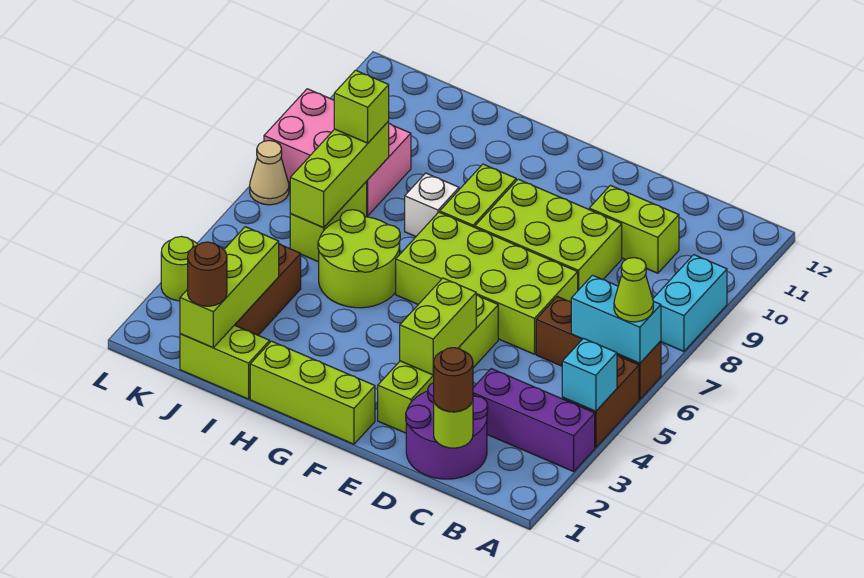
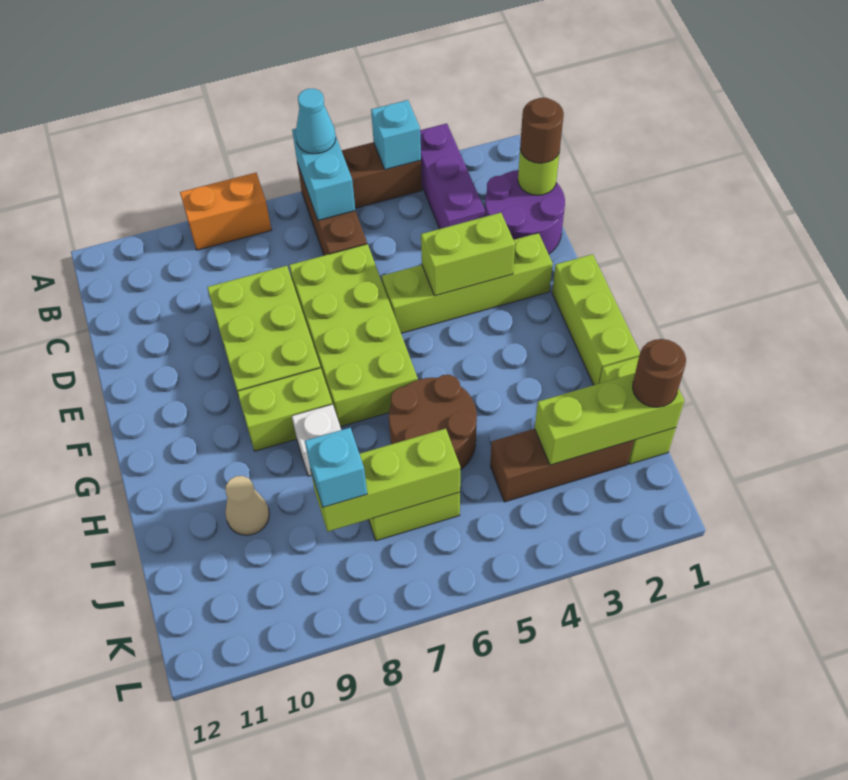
lime 1x1 cone [614,258,653,322] -> cyan 1x1 cone [296,88,336,154]
cyan 1x2 brick [653,255,727,351] -> orange 1x2 brick [180,173,272,250]
lime 1x2 brick [589,185,679,273] -> none
lime 2x2 round brick [318,210,400,308] -> brown 2x2 round brick [389,375,477,470]
pink 2x3 brick [264,89,411,216] -> none
lime 1x1 brick [334,70,389,143] -> cyan 1x1 brick [305,428,367,507]
lime 1x1 round brick [161,237,198,301] -> none
tan 1x1 cone [250,140,289,205] -> tan 1x1 cone moved to [226,476,269,535]

